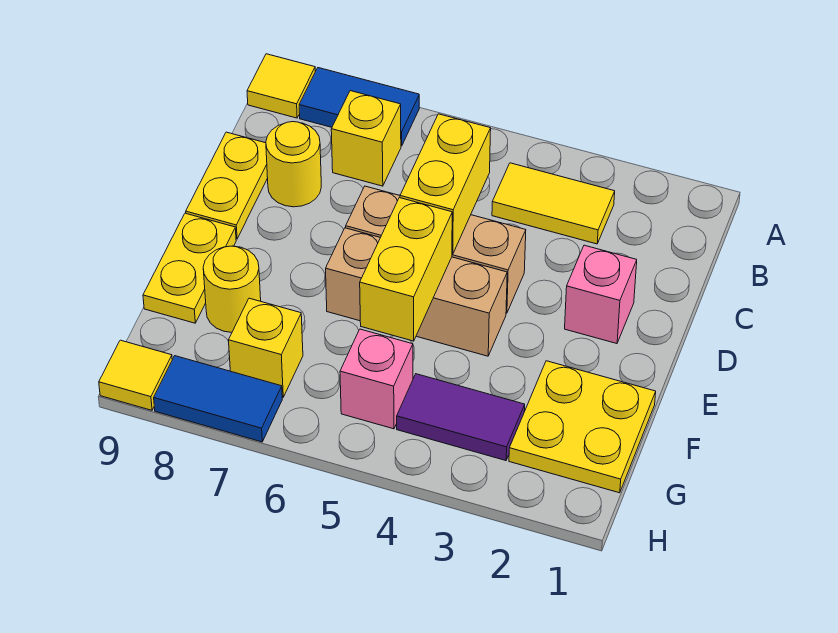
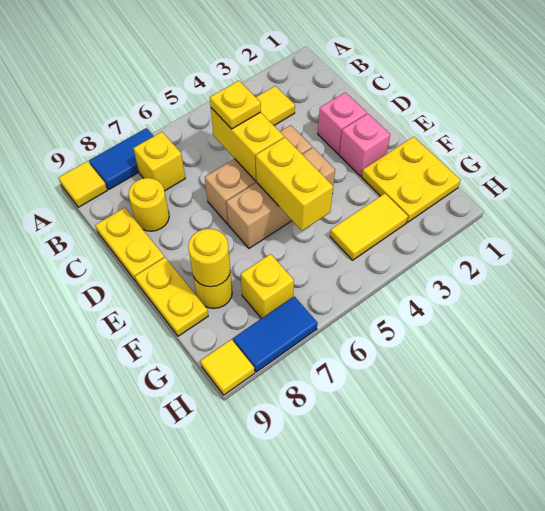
none -> yellow 1x1 plate [210,81,261,129]
none -> yellow 1x1 round brick [188,229,230,287]
purple 1x2 tile [397,374,525,461] -> yellow 1x2 tile [330,194,408,260]
pink 1x1 brick [340,329,413,429] -> pink 1x1 brick moved to [339,114,390,176]

